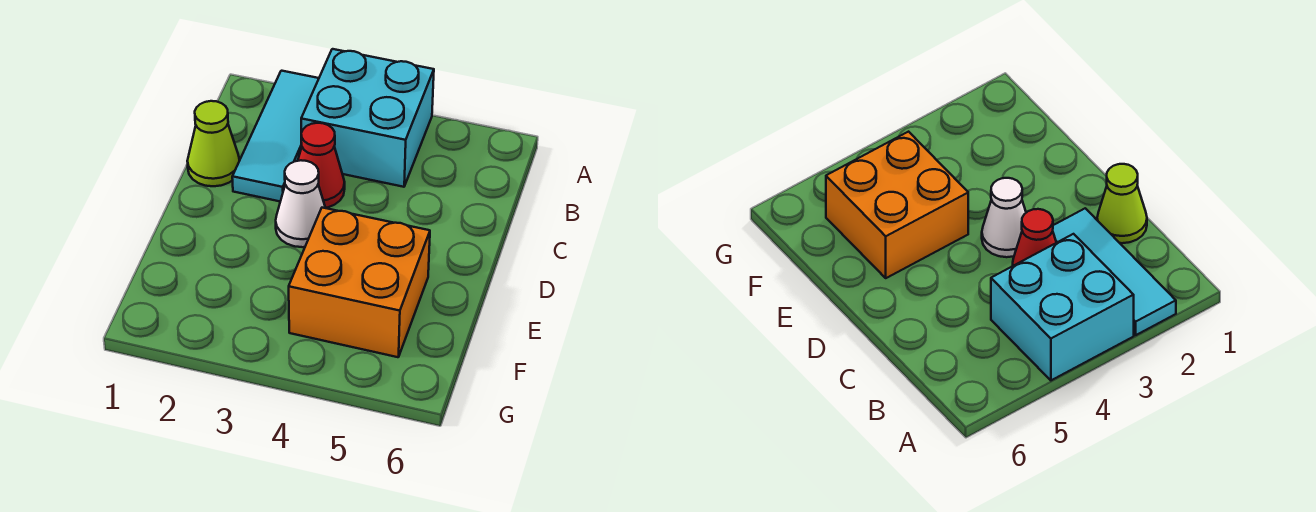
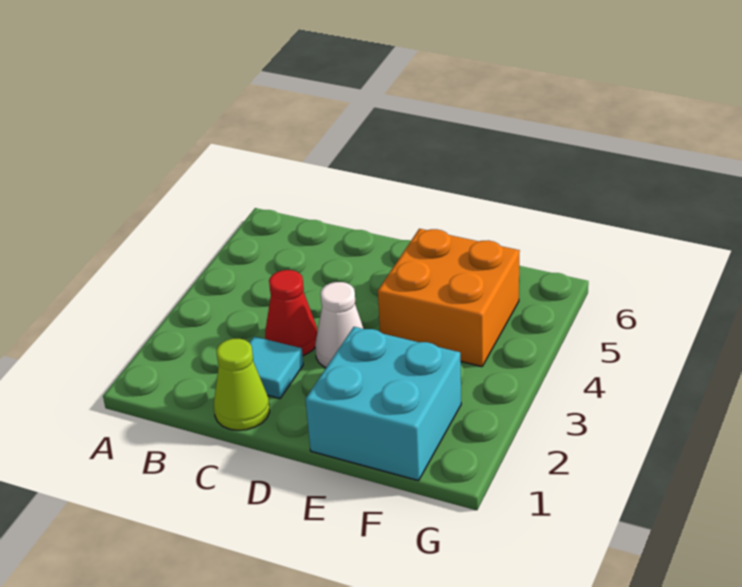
cyan 1x3 tile [232,71,319,201] -> cyan 1x1 tile [249,336,303,398]
cyan 2x2 brick [301,49,434,187] -> cyan 2x2 brick moved to [305,327,461,481]

